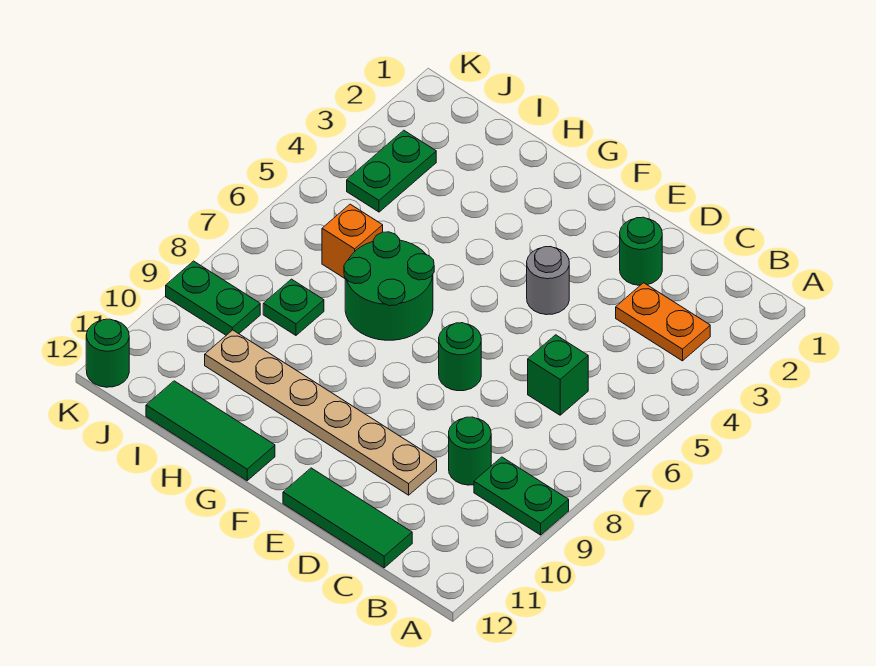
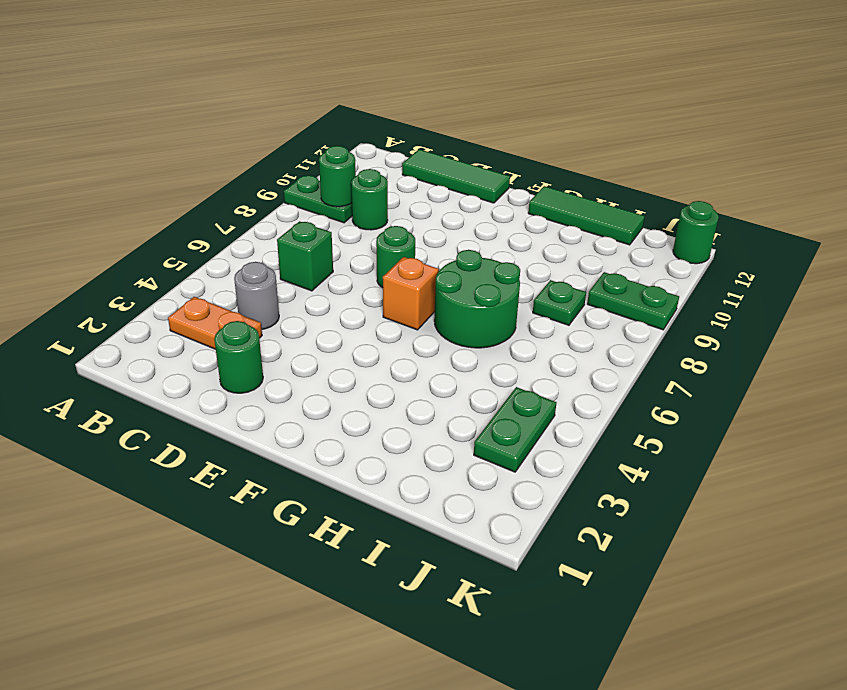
none -> green 1x1 round brick [319,146,356,207]
tan 1x6 plate [205,330,437,495] -> none
grey 1x1 round brick [527,247,569,315] -> grey 1x1 round brick moved to [234,262,279,329]
orange 1x1 brick [322,204,383,278] -> orange 1x1 brick moved to [383,257,439,330]

